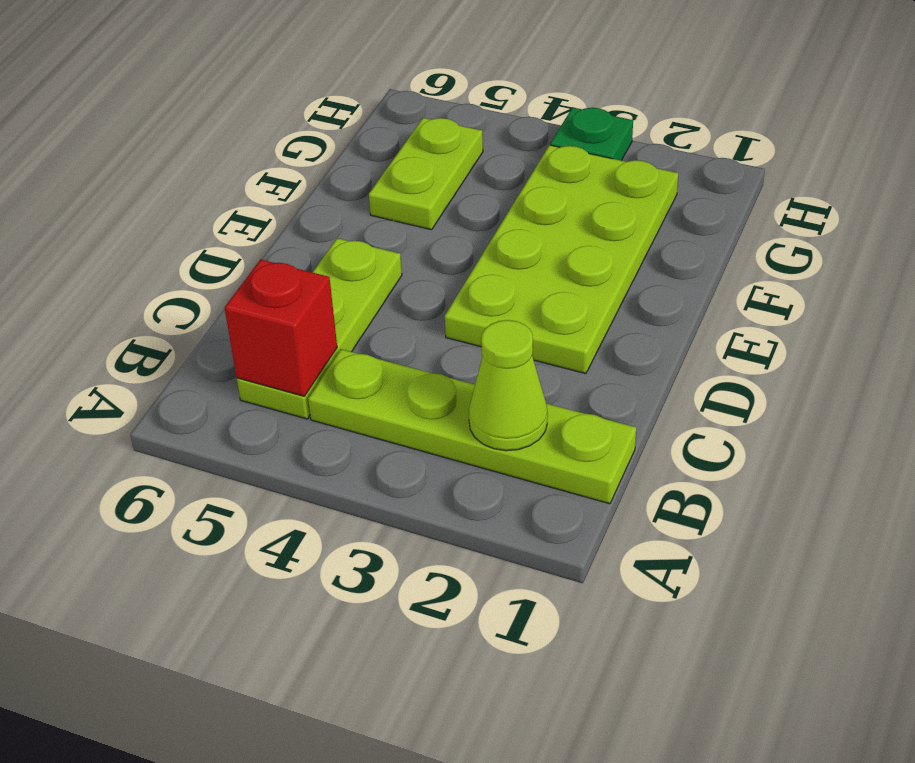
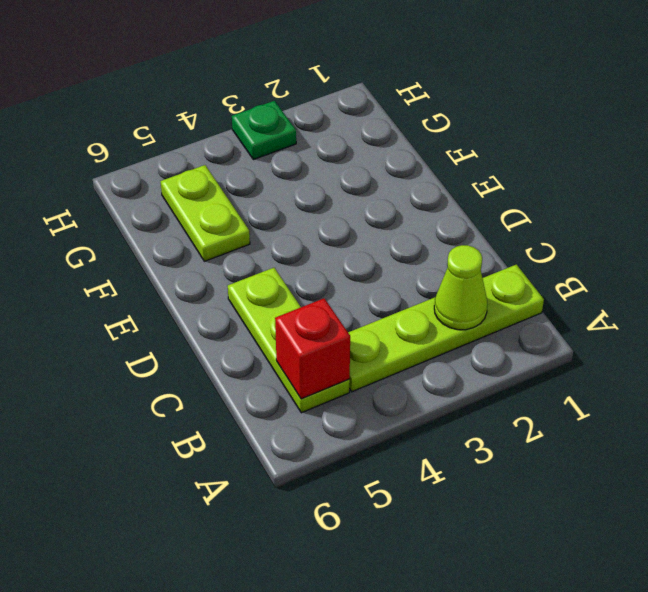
lime 2x4 plate [445,145,678,374] -> none

